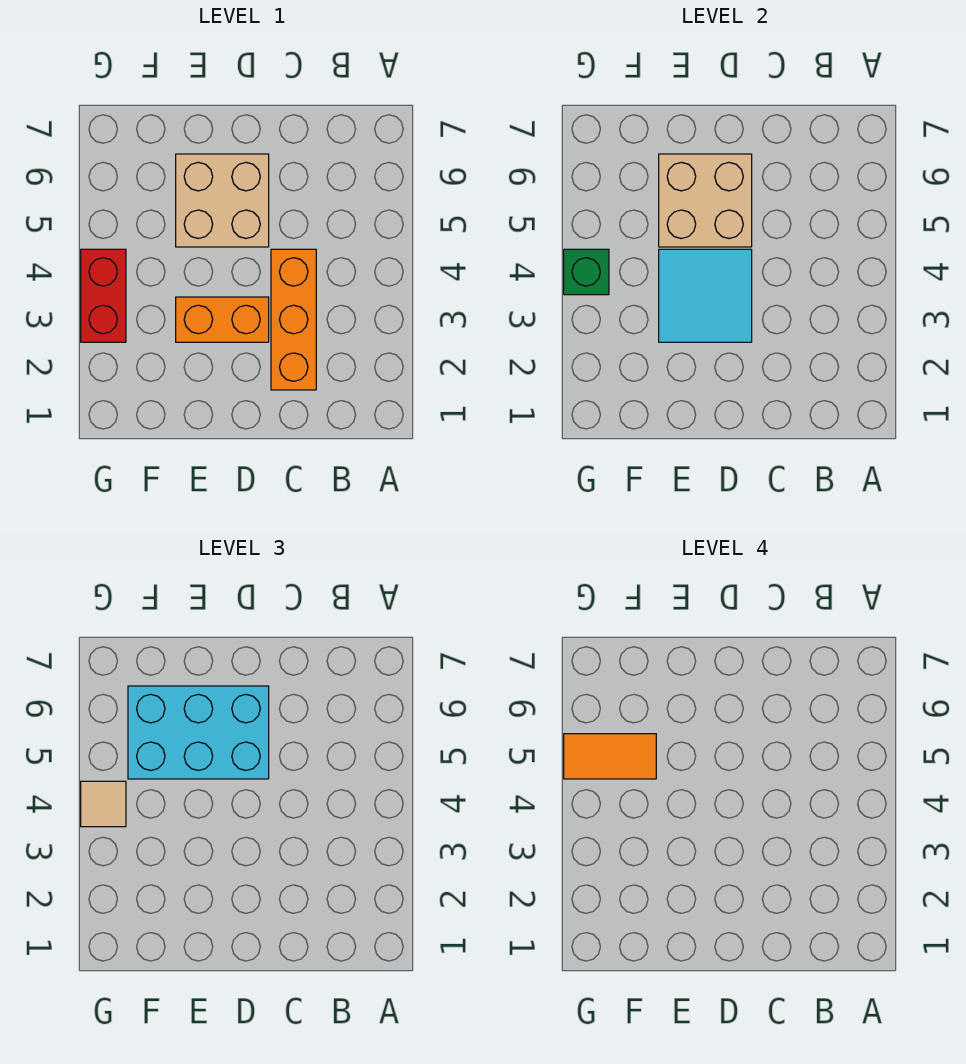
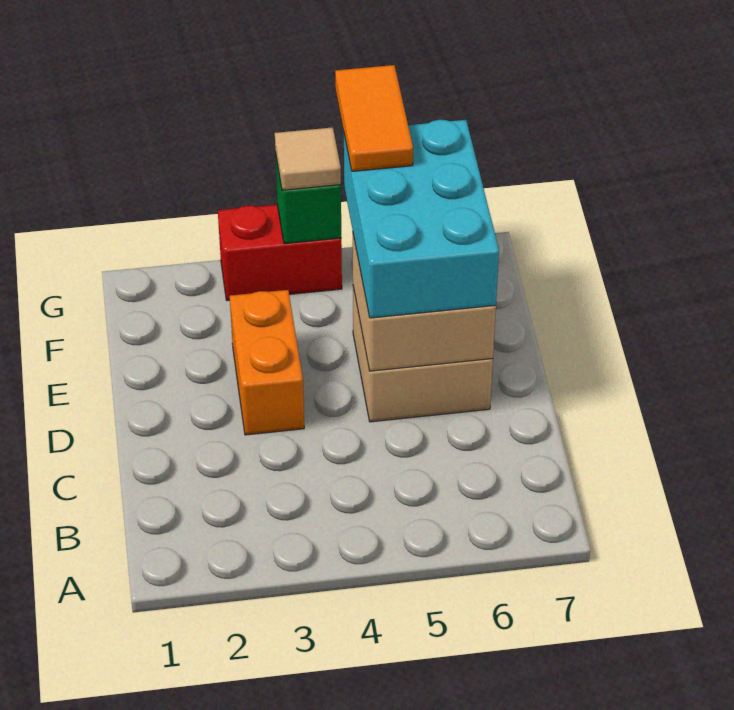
orange 1x3 brick [271,249,316,390] -> none
cyan 2x2 tile [659,249,752,342] -> none

